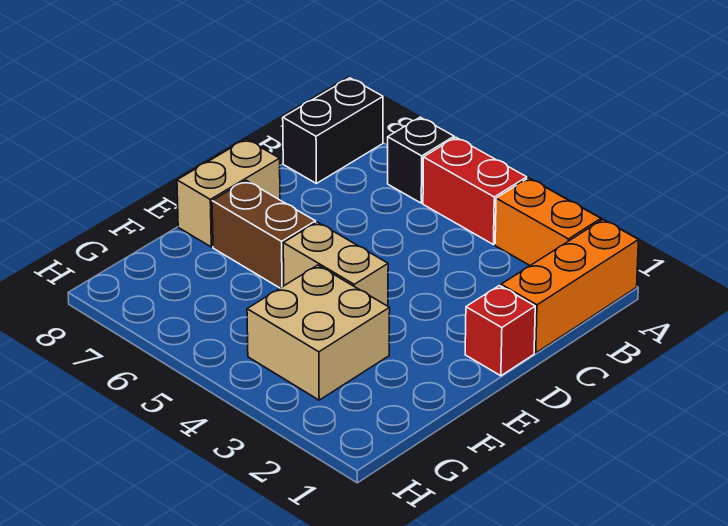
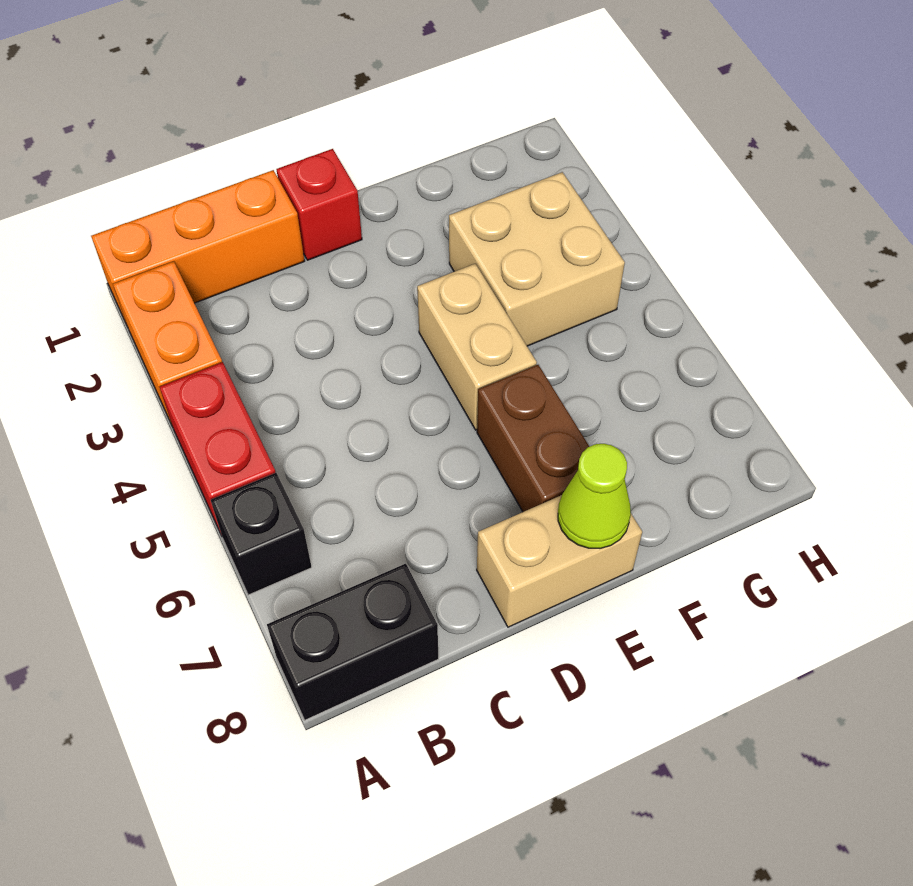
none -> lime 1x1 cone [558,444,631,548]

